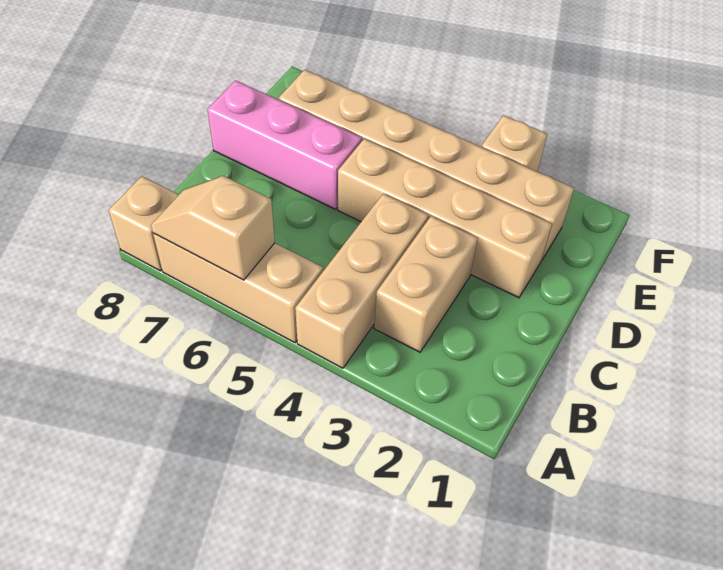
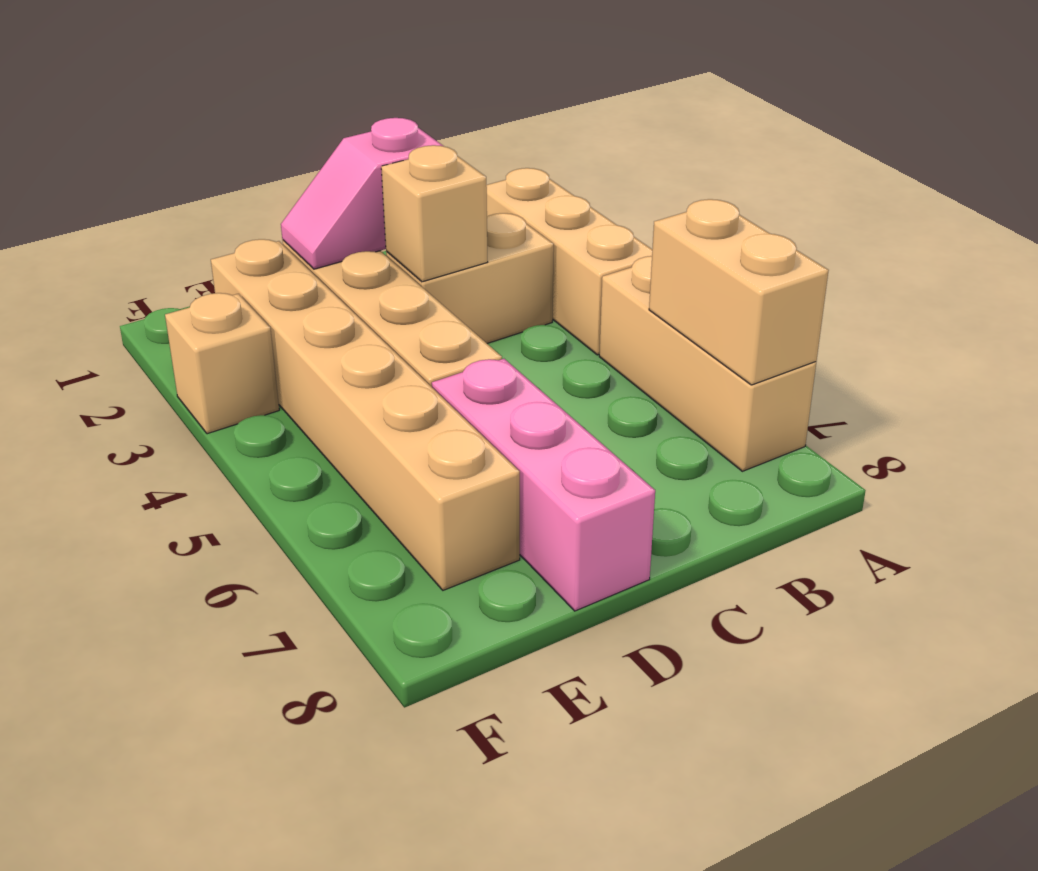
tan 1x3 brick [295,194,429,368] -> tan 1x3 brick turned to [486,168,652,355]
tan 1x2 slope [151,176,275,280] -> tan 1x2 brick [649,199,829,385]
tan 1x1 brick [109,176,178,271] -> tan 1x1 brick moved to [381,145,488,282]
none -> pink 1x2 slope [281,118,443,269]

